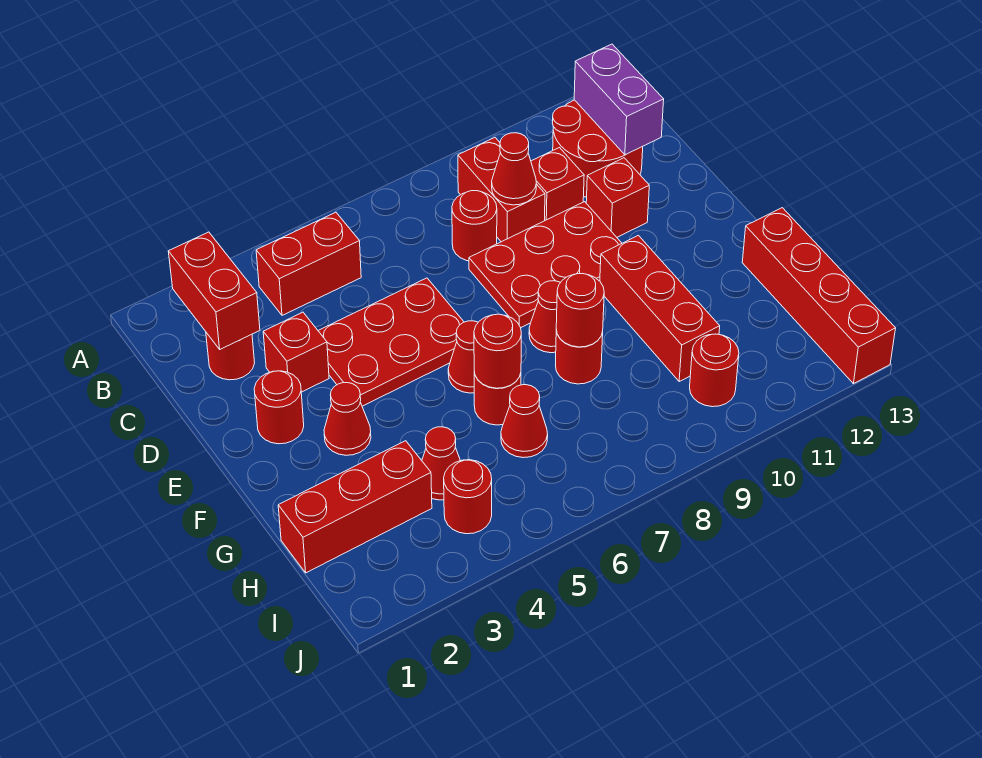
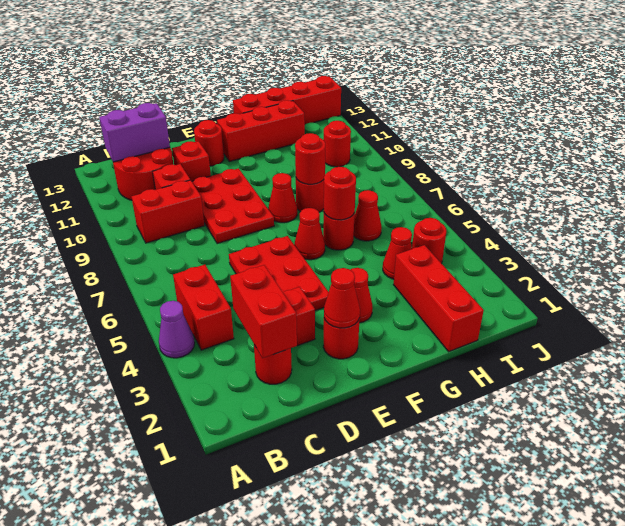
none -> purple 1x1 cone [159,301,195,358]
red 1x2 brick [168,232,260,349] -> red 1x2 brick turned to [230,265,297,358]
red 1x1 round brick [452,191,497,261] -> red 1x1 round brick moved to [194,120,224,166]
red 1x1 cone [492,133,536,205] -> red 1x1 cone moved to [324,268,360,328]
red 1x3 brick [600,235,720,381] -> red 1x3 brick moved to [217,100,305,162]

